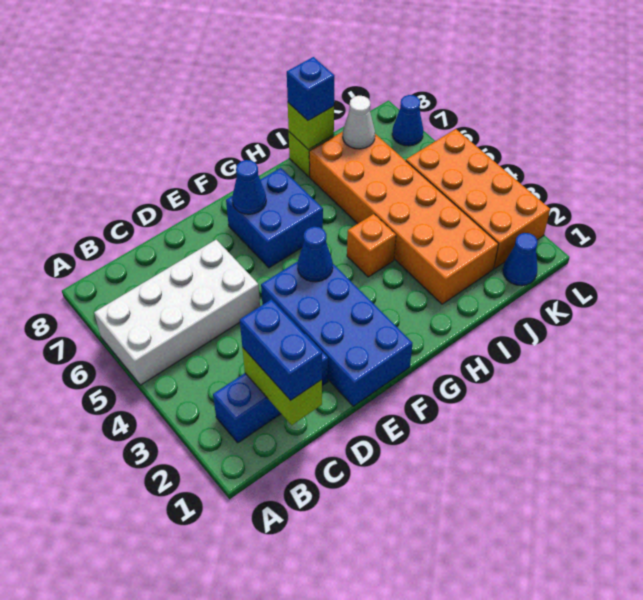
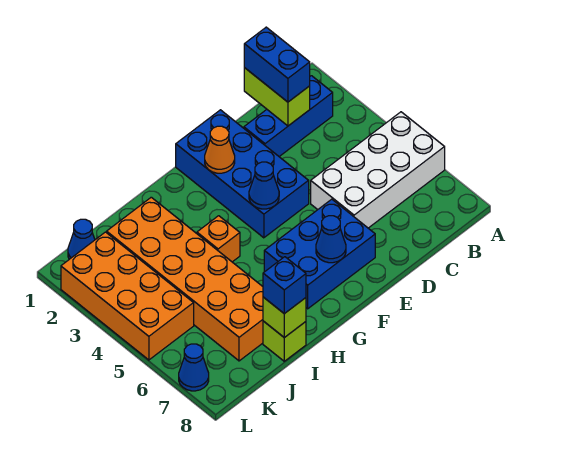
none -> orange 1x1 cone [205,126,235,173]
blue 2x2 brick [226,168,323,268] -> blue 2x3 brick [264,199,375,309]
white 1x1 cone [343,96,375,149] -> none

